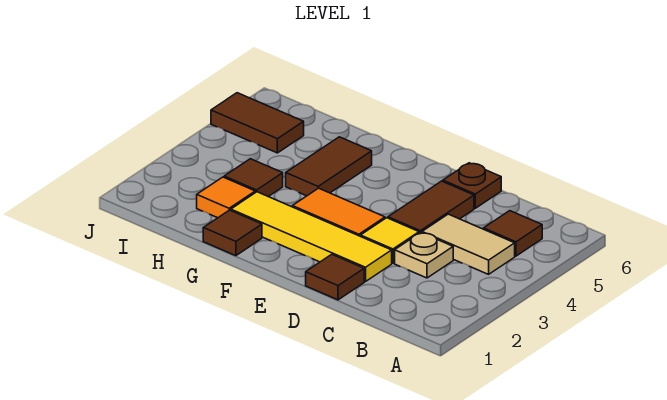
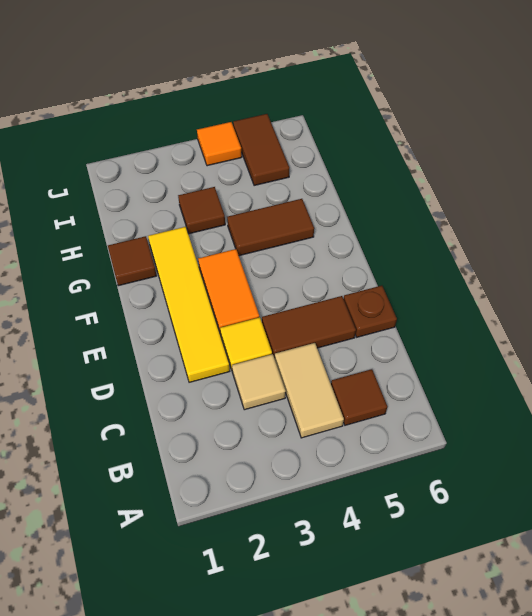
tan 1x1 plate [395,232,453,278] -> tan 1x1 tile [232,354,286,410]
brown 1x1 tile [306,254,364,300] -> none
orange 1x1 tile [197,177,255,218] -> orange 1x1 tile moved to [197,122,242,166]

